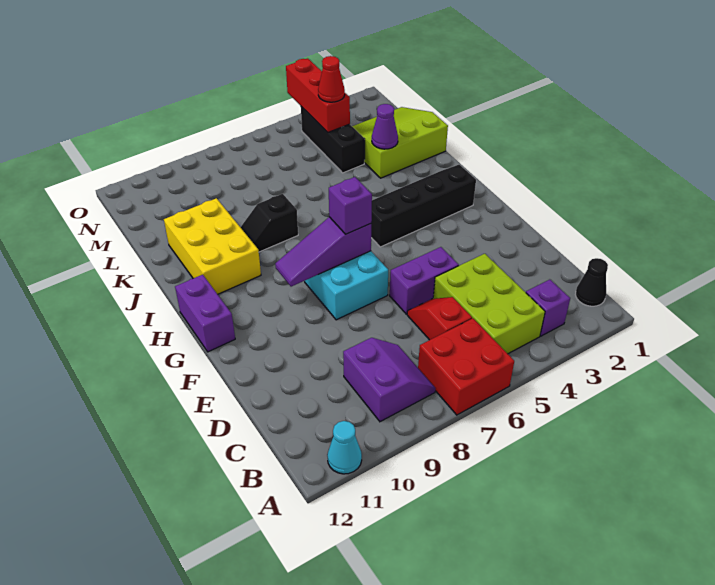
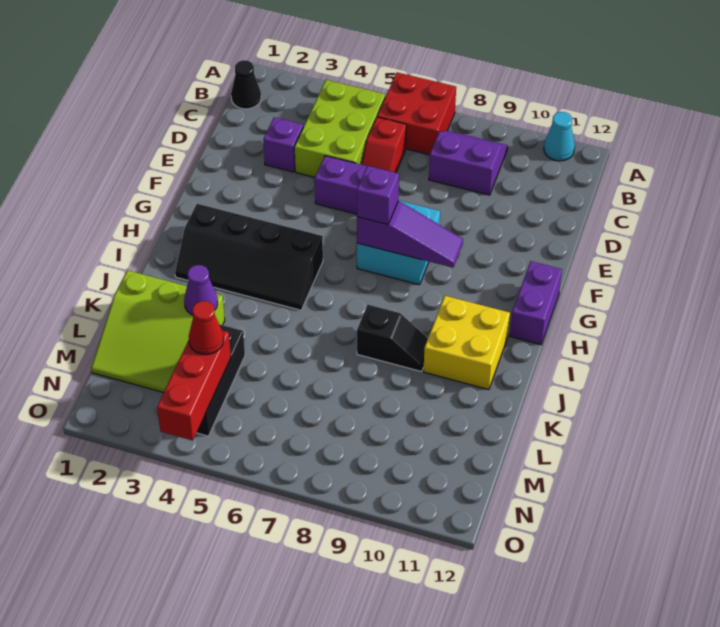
purple 1x1 brick [526,280,570,336] -> purple 1x1 brick moved to [263,117,303,172]
purple 2x2 slope [343,338,435,422] -> purple 2x2 slope turned to [429,131,508,195]
yellow 2x3 brick [164,198,261,294] -> yellow 2x2 brick [423,296,510,390]

